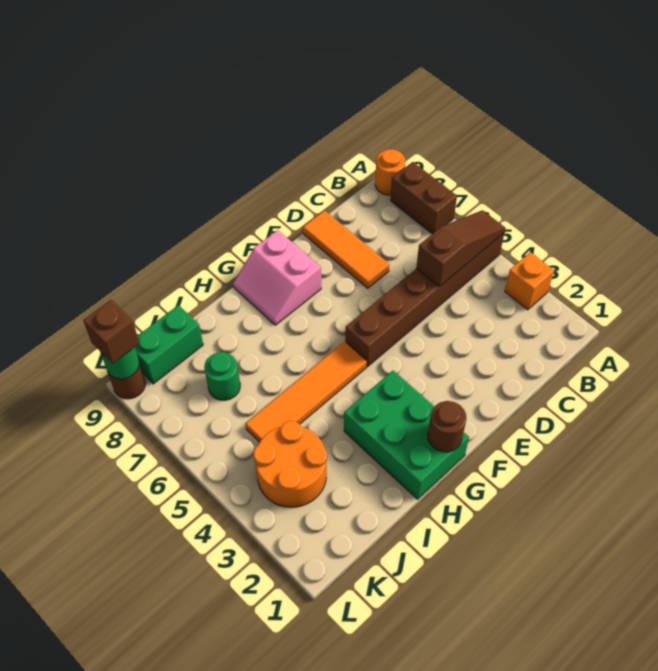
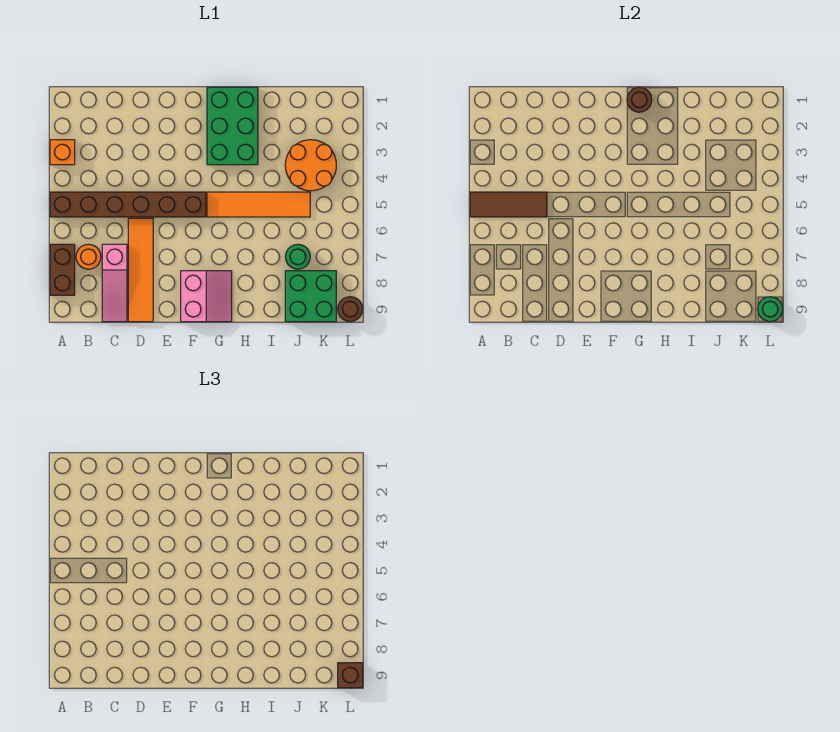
brown 1x3 slope [416,210,505,287] -> brown 1x3 tile [470,192,547,217]
orange 1x1 round brick [375,149,405,195] -> orange 1x1 round brick moved to [76,244,101,269]
none -> pink 1x3 slope [102,244,127,322]
orange 1x3 tile [303,211,390,288] -> orange 1x4 tile [128,218,153,322]
green 1x2 brick [135,305,203,384] -> green 2x2 brick [285,271,336,322]

